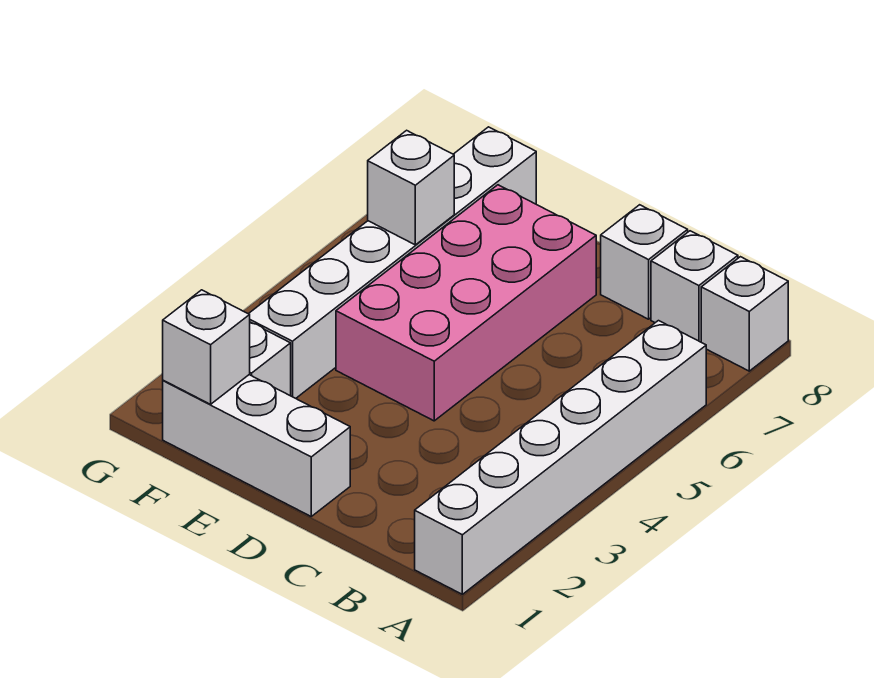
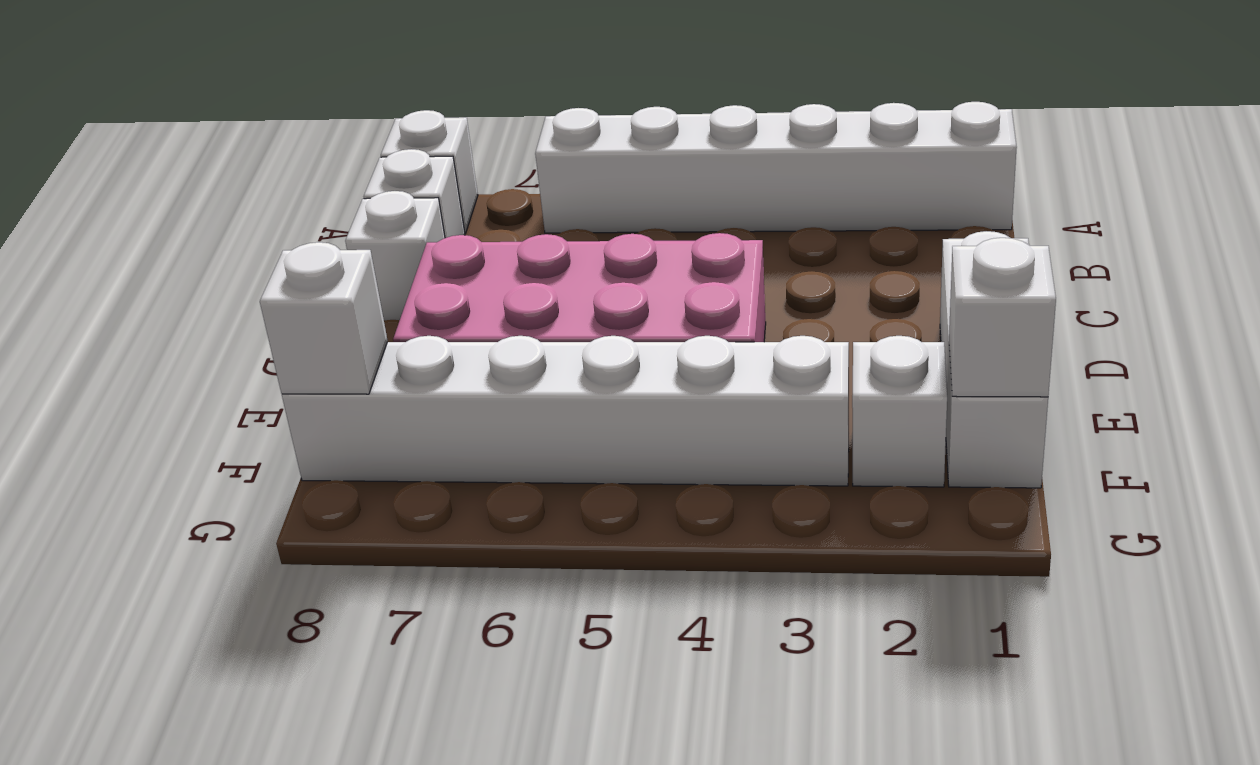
white 1x1 brick [368,130,454,245] -> white 1x1 brick moved to [260,242,388,394]

